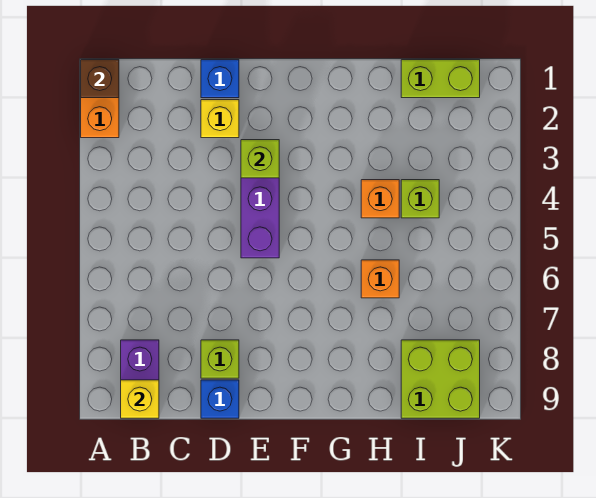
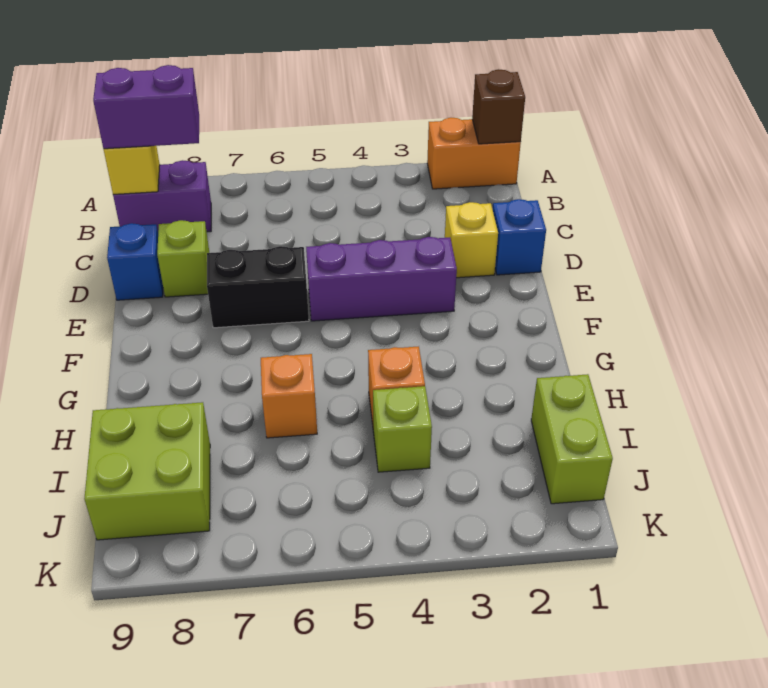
none -> purple 1x2 brick [93,65,199,149]
lime 1x1 brick [241,140,279,178] -> none
none -> black 1x2 brick [207,246,309,328]

